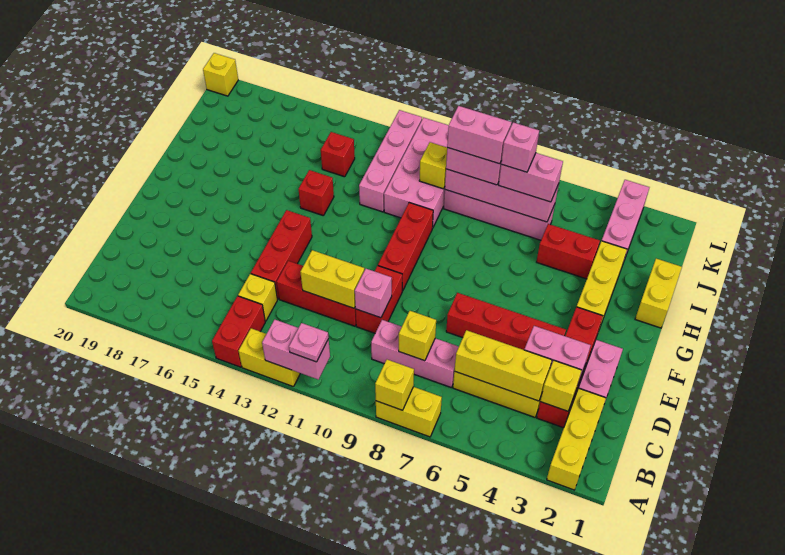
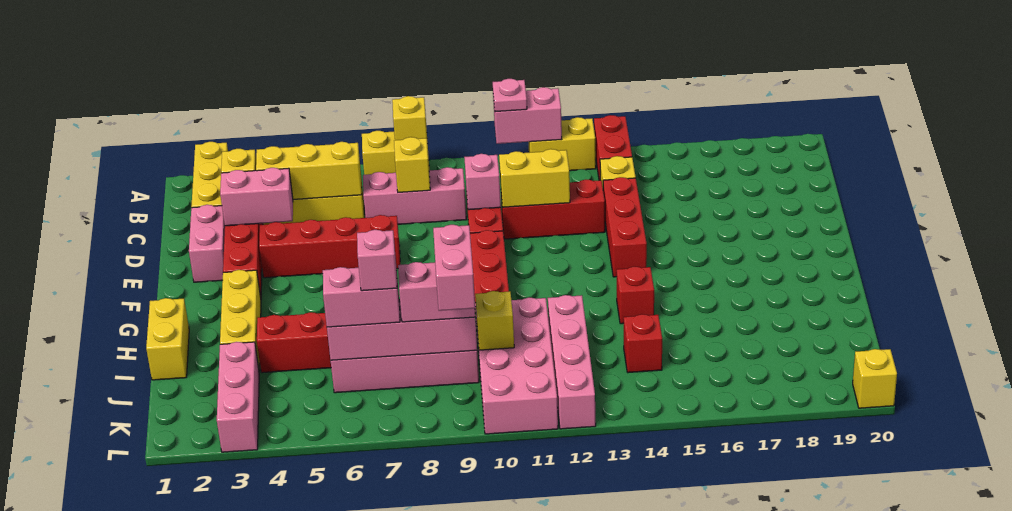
pink 1x2 brick [447,106,512,164] -> pink 1x2 brick turned to [433,225,475,311]

